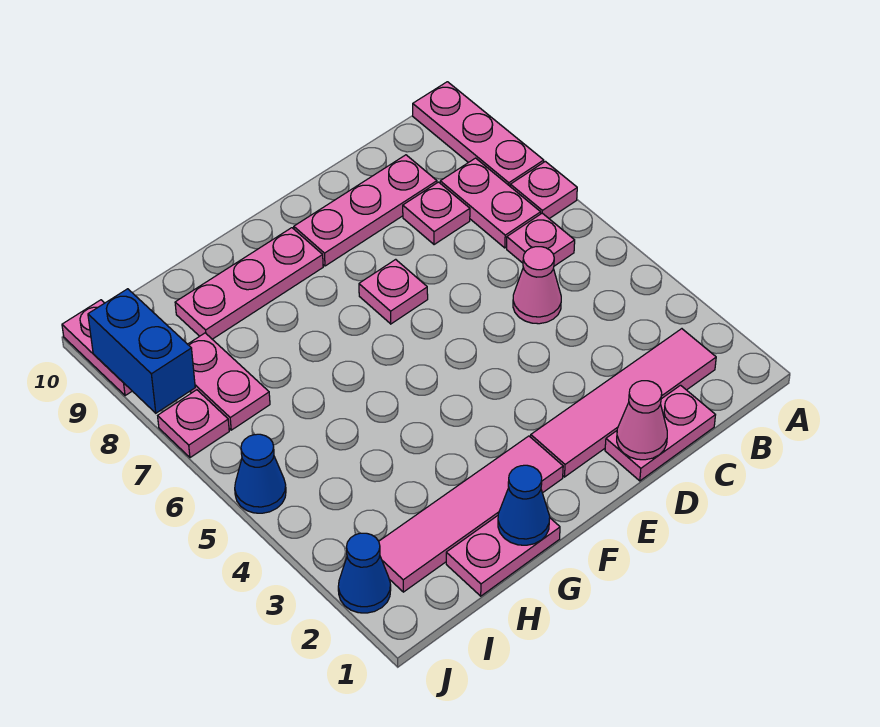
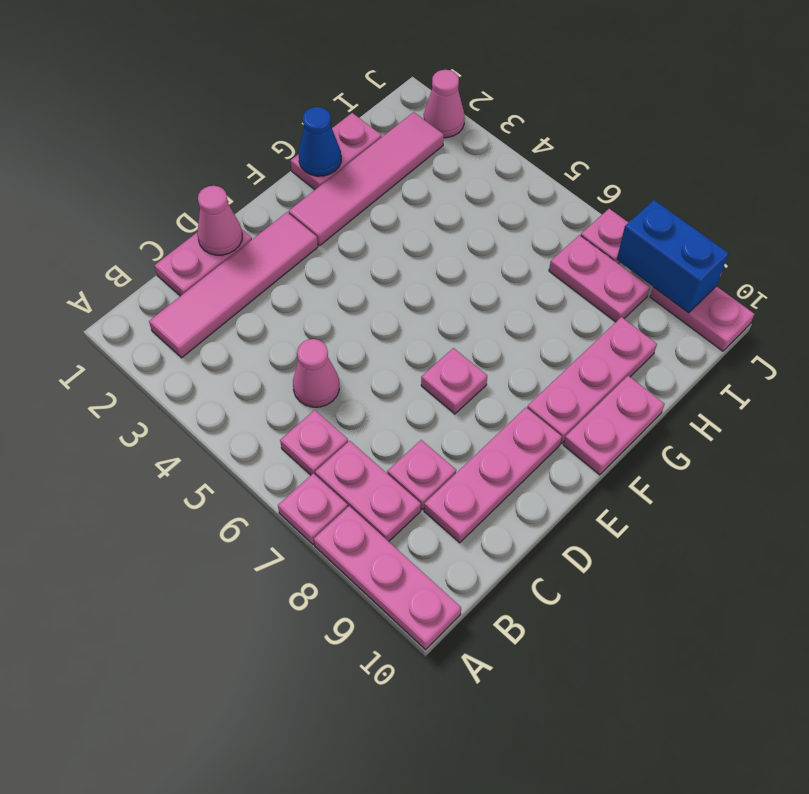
none -> pink 1x2 plate [564,376,664,475]
blue 1x1 cone [338,533,391,613] -> pink 1x1 cone [424,70,465,138]
blue 1x1 cone [235,434,286,513] -> none

